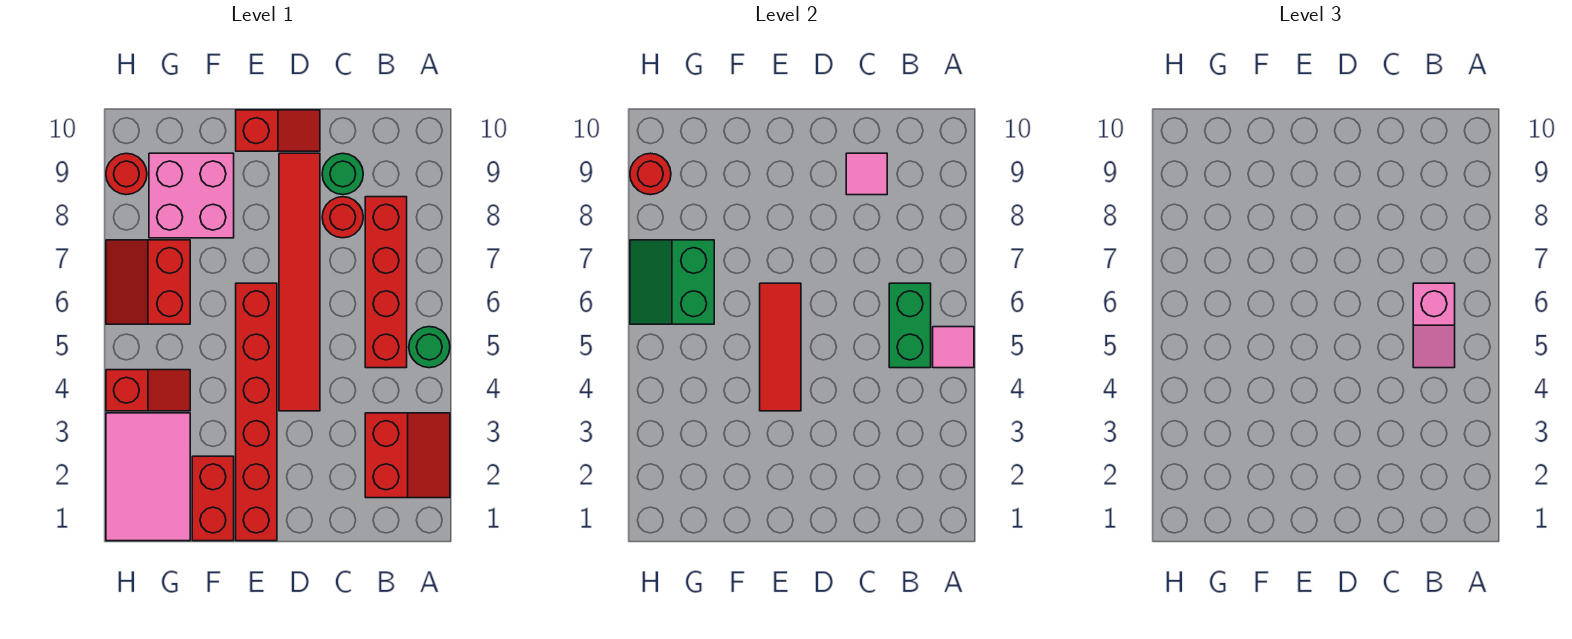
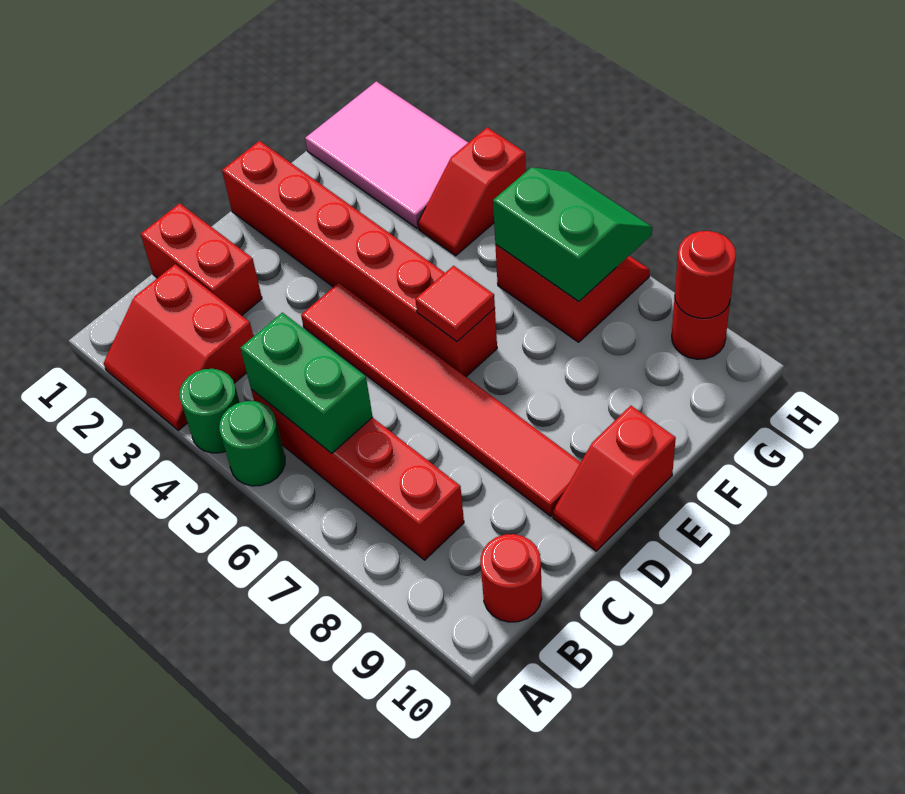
pink 1x1 tile [933,327,974,368] -> none
pink 1x2 slope [1413,283,1455,368] -> none
red 1x1 round brick [322,197,363,238] -> red 1x1 round brick moved to [480,534,542,622]
green 1x1 round brick [322,153,363,195] -> green 1x1 round brick moved to [179,369,240,453]
pink 1x1 tile [846,153,887,195] -> none
red 1x3 tile [760,283,801,411] -> red 1x1 tile [415,266,495,341]
red 1x2 brick [192,456,234,541] -> red 1x2 brick moved to [141,203,262,316]
pink 2x2 brick [149,153,234,238] -> none

